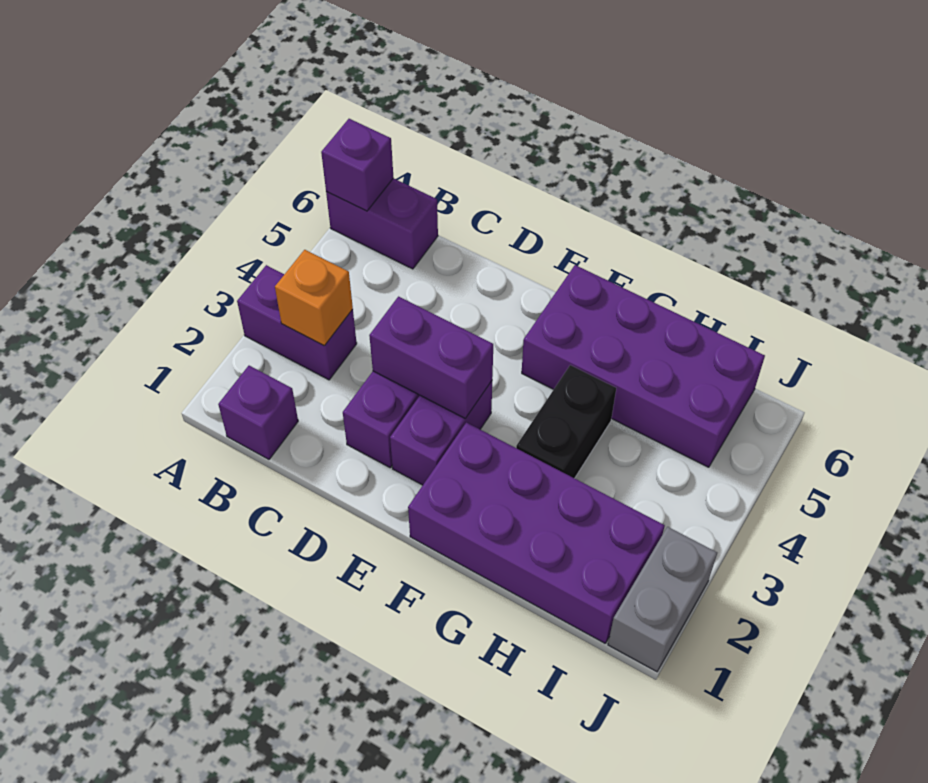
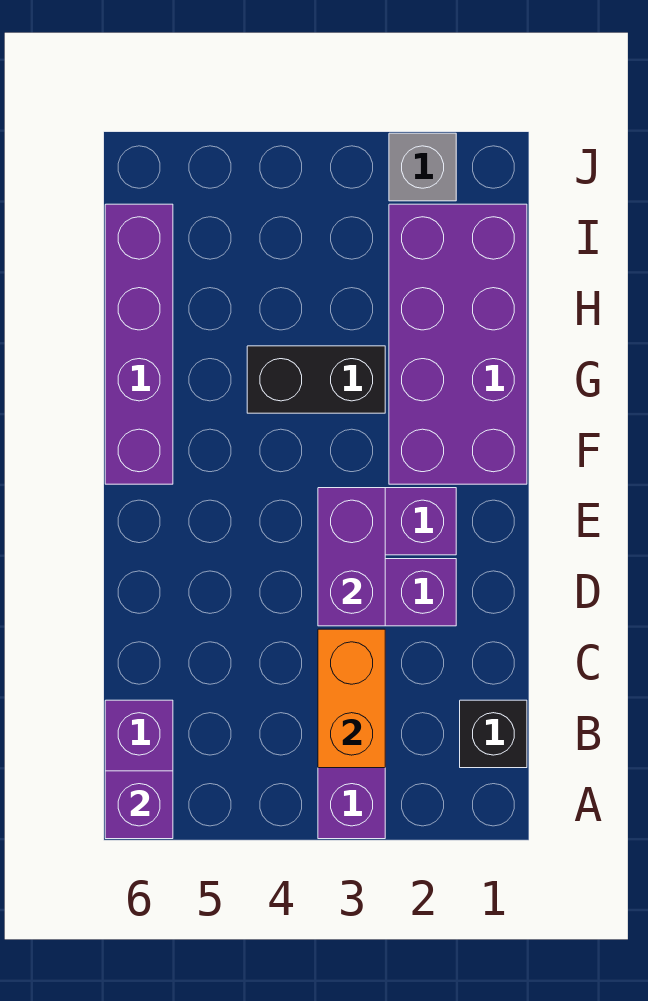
purple 1x1 brick [218,366,298,459] -> black 1x1 brick [460,700,527,768]
orange 1x1 brick [275,250,353,346] -> orange 1x2 brick [318,629,385,768]
purple 2x4 brick [522,265,765,467] -> purple 1x4 brick [105,204,173,484]
grey 1x2 brick [608,527,717,672] -> grey 1x1 brick [389,133,456,201]

